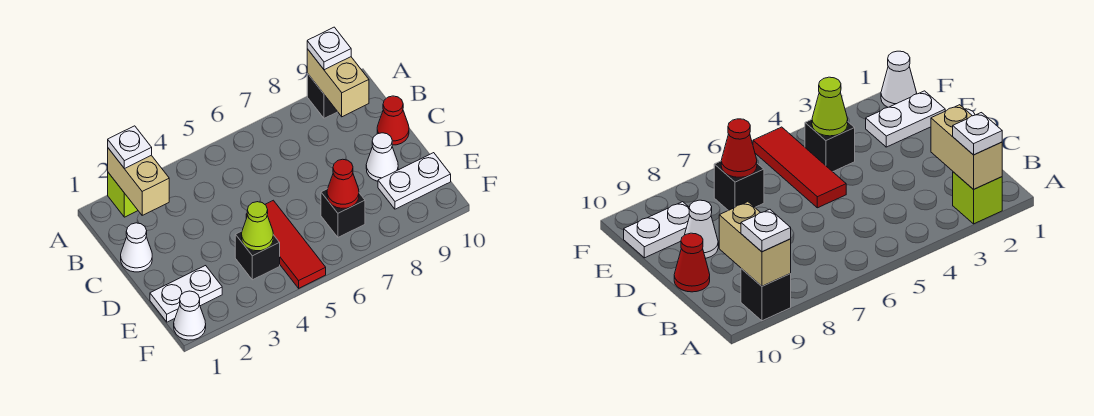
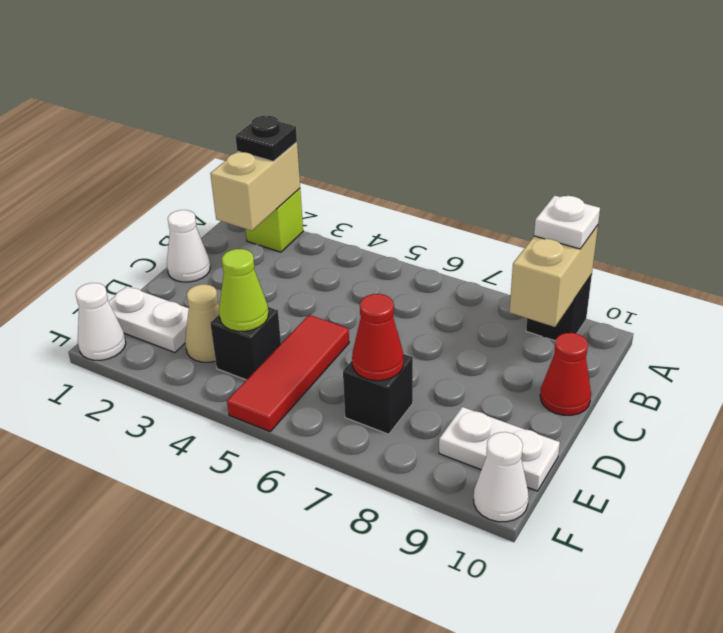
white 1x1 plate [108,126,152,169] -> black 1x1 plate [235,116,297,161]
white 1x1 cone [366,133,398,181] -> white 1x1 cone moved to [474,432,529,522]
none -> tan 1x1 cone [185,284,219,362]

